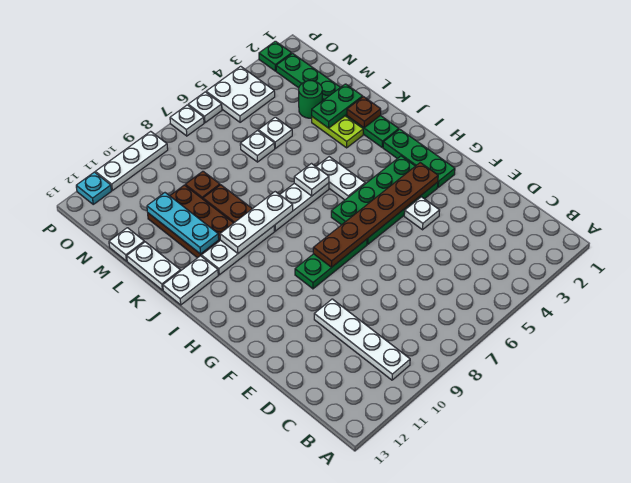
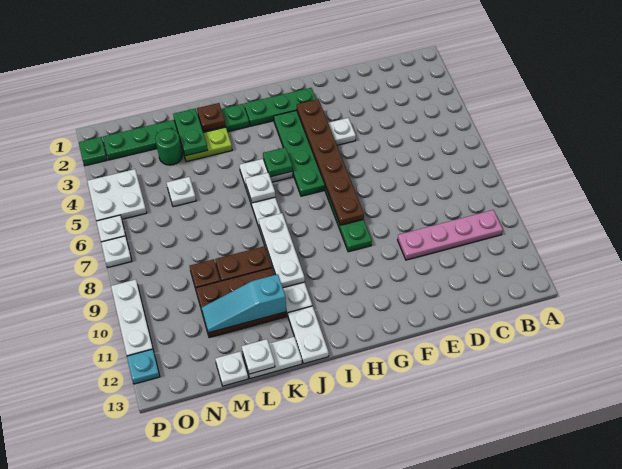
white 1x4 plate [314,299,410,380] -> pink 1x4 plate [398,210,503,260]
none -> green 1x1 plate [263,147,293,177]
cyan 1x3 plate [147,193,219,254] -> cyan 1x3 slope [201,274,286,333]
white 1x1 plate [240,131,275,162] -> white 1x1 plate moved to [242,339,275,374]

